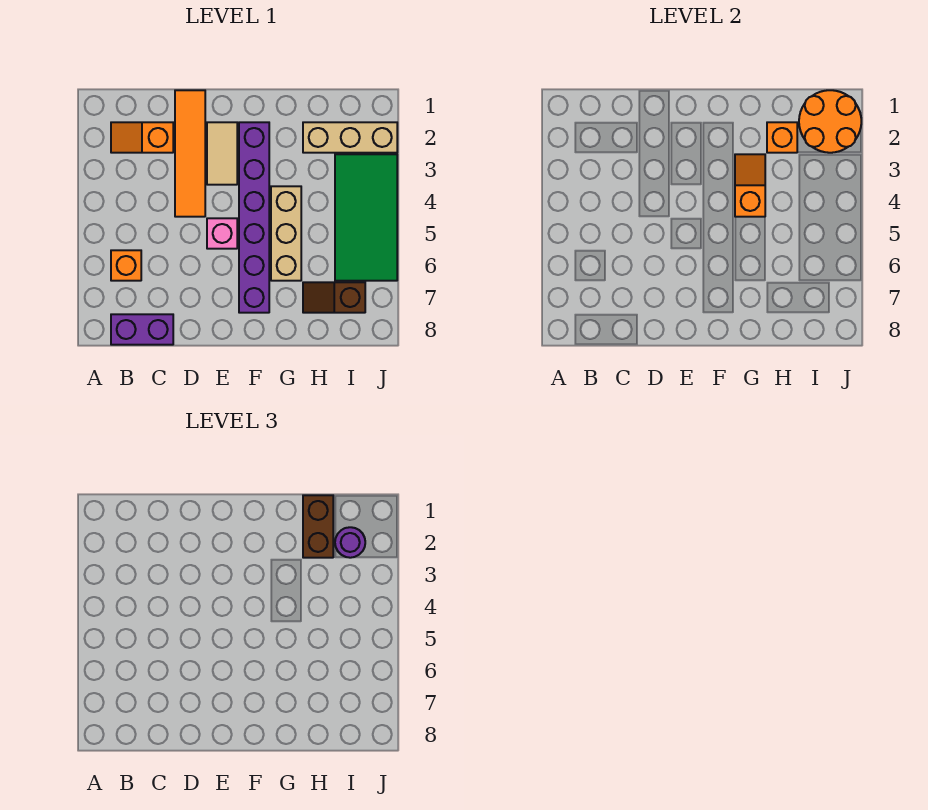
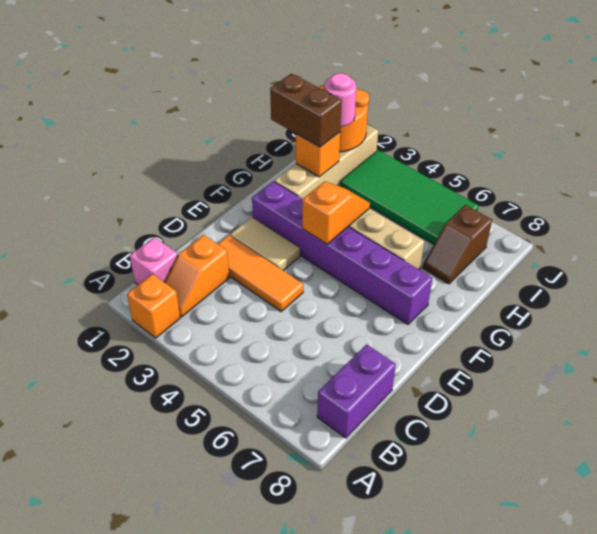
orange 1x1 brick [111,250,141,281] -> orange 1x1 brick moved to [127,274,180,338]
orange 1x4 tile [175,90,205,217] -> orange 1x3 tile [218,235,303,311]
pink 1x1 brick [207,218,237,249] -> pink 1x1 brick moved to [130,237,178,285]
orange 1x2 slope [735,154,765,217] -> orange 1x2 slope turned to [302,181,370,244]
tan 1x3 brick [303,122,397,153] -> tan 1x4 brick [274,124,378,199]
purple 1x1 round brick [335,527,365,558] -> pink 1x1 round brick [324,73,356,126]

